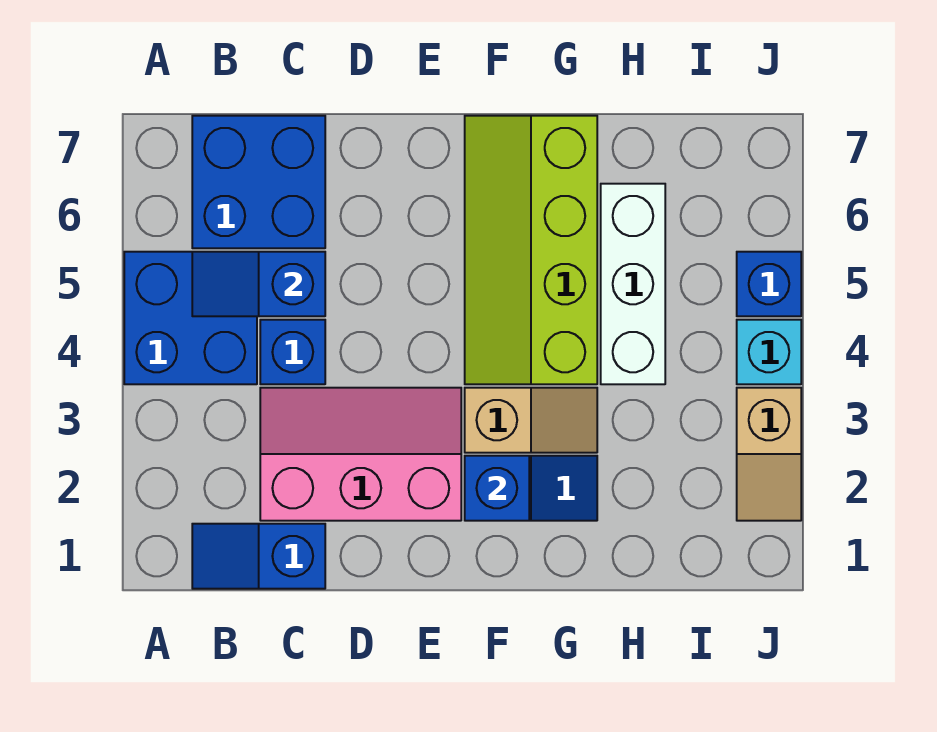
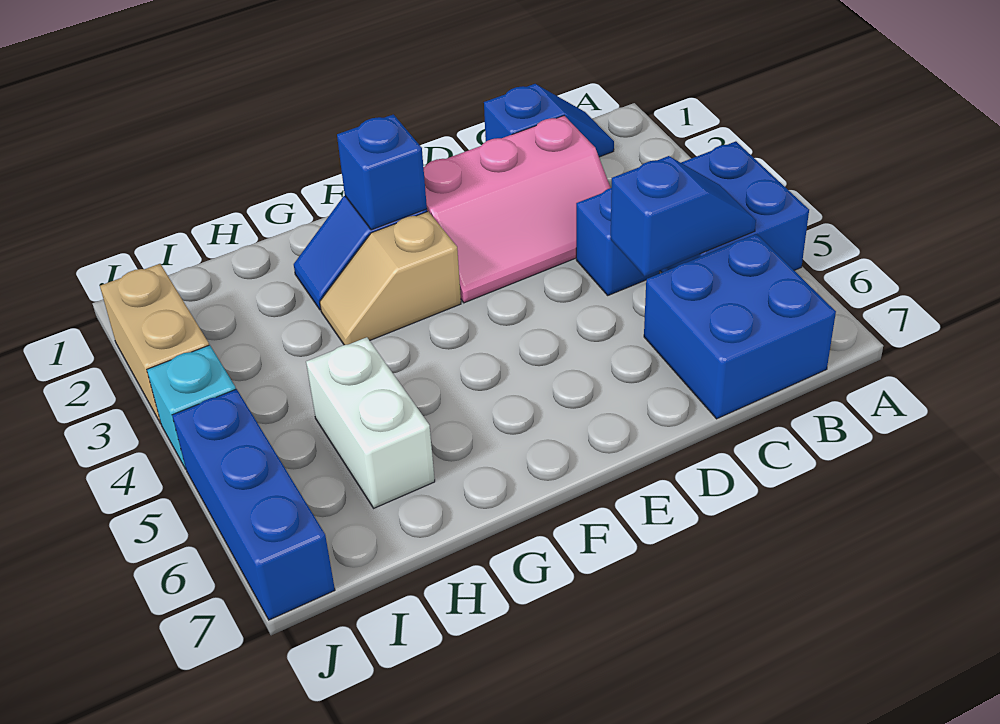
lime 2x4 slope [465,116,597,384] -> none
white 1x3 brick [601,184,665,384] -> white 1x2 brick [306,337,435,508]
tan 1x2 slope [737,388,801,521] -> tan 1x2 brick [100,264,209,424]
blue 1x1 brick [737,252,801,316] -> blue 1x3 brick [172,389,335,620]

